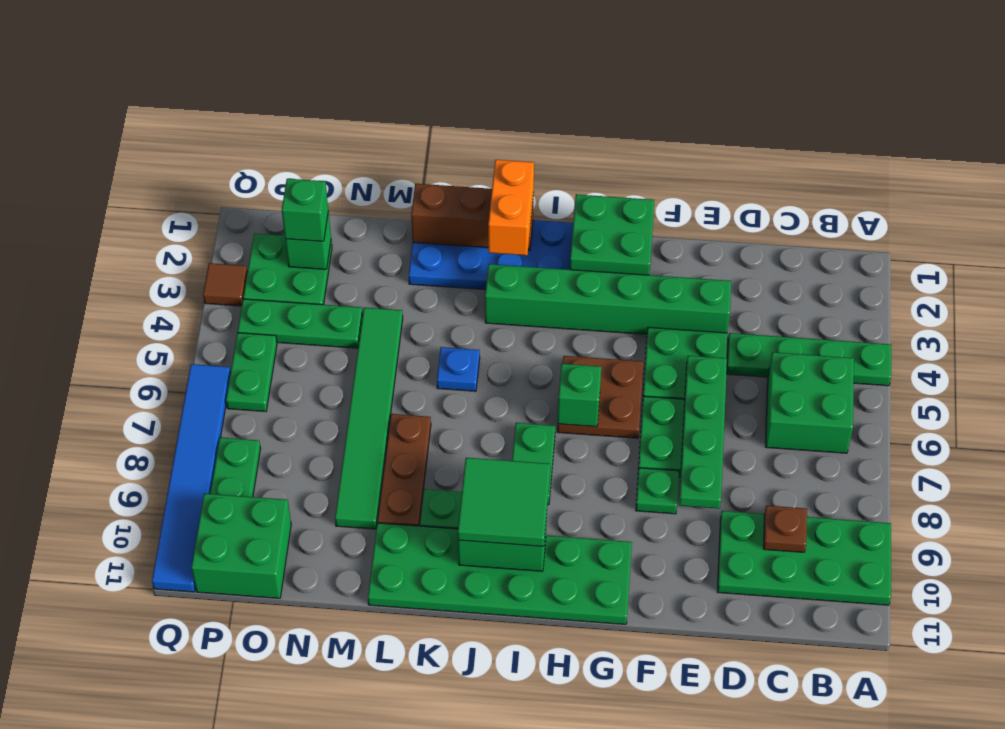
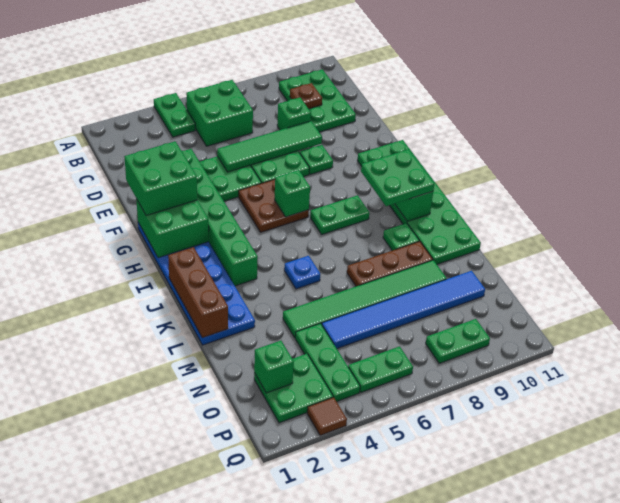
green 1x4 plate [727,333,891,386] -> green 1x2 plate [154,93,195,137]
green 2x4 plate [717,511,891,605] -> green 2x3 plate [279,69,356,132]
green 1x4 plate [679,356,727,509] -> green 1x4 tile [217,121,322,172]
green 2x2 tile [458,458,550,546] -> green 2x2 plate [361,149,434,206]
orange 1x2 brick [488,160,534,255] -> none
green 1x1 brick [282,179,328,241] -> green 1x1 brick moved to [277,98,311,130]
green 2x2 brick [191,494,291,598] -> green 2x2 brick moved to [124,141,197,216]
blue 1x6 tile [152,364,231,592] -> blue 1x6 tile moved to [322,271,485,348]

